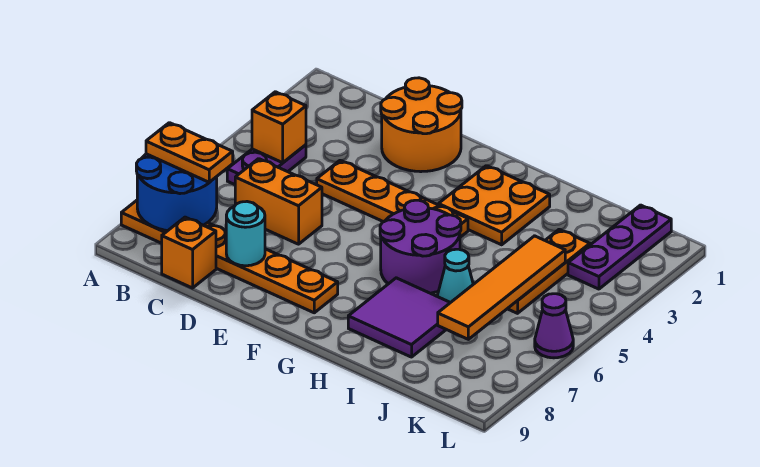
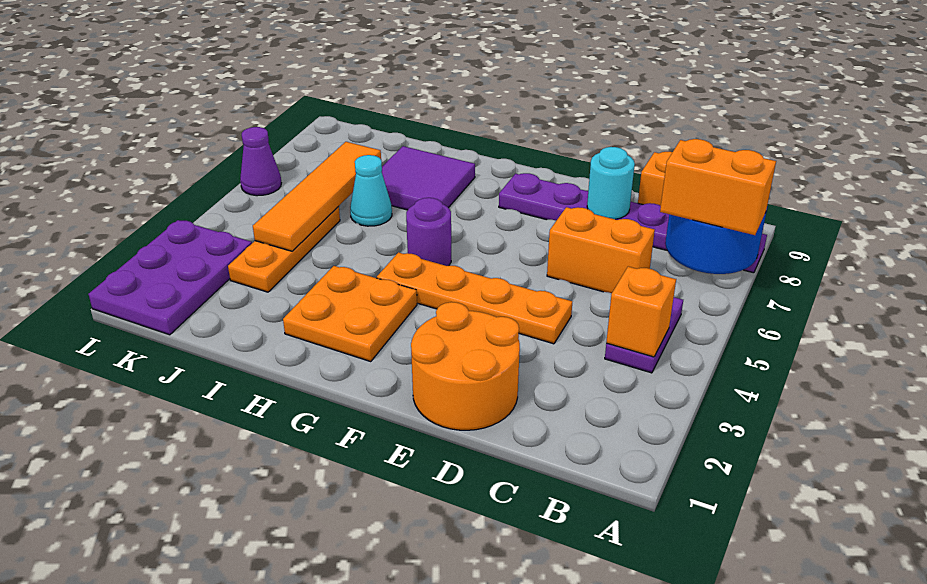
orange 1x2 plate [146,123,233,182] -> orange 1x2 brick [660,139,776,235]
orange 1x6 plate [121,200,338,313] -> purple 1x6 plate [499,173,767,273]
purple 2x2 round brick [380,200,461,293] -> purple 1x1 round brick [406,198,451,266]
purple 1x3 plate [568,205,671,289] -> purple 2x3 plate [88,220,252,335]

